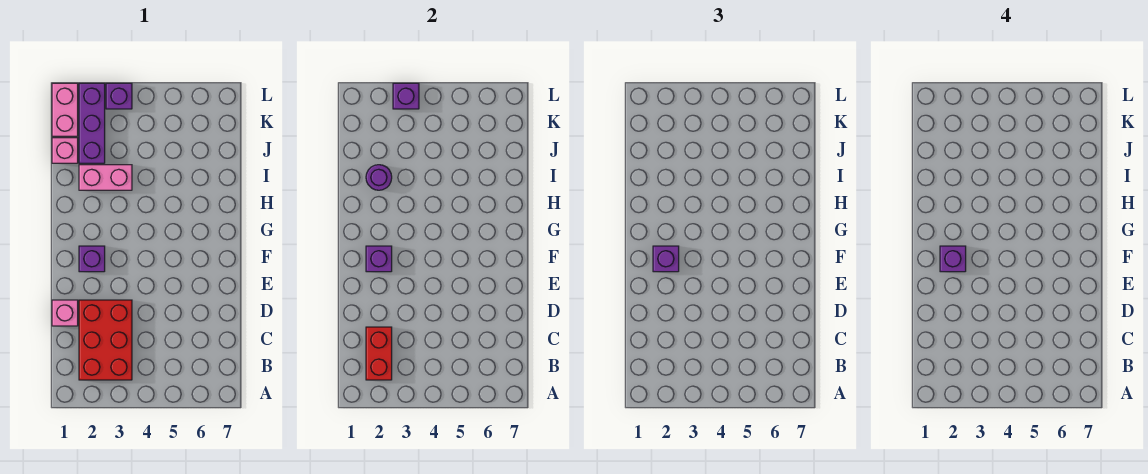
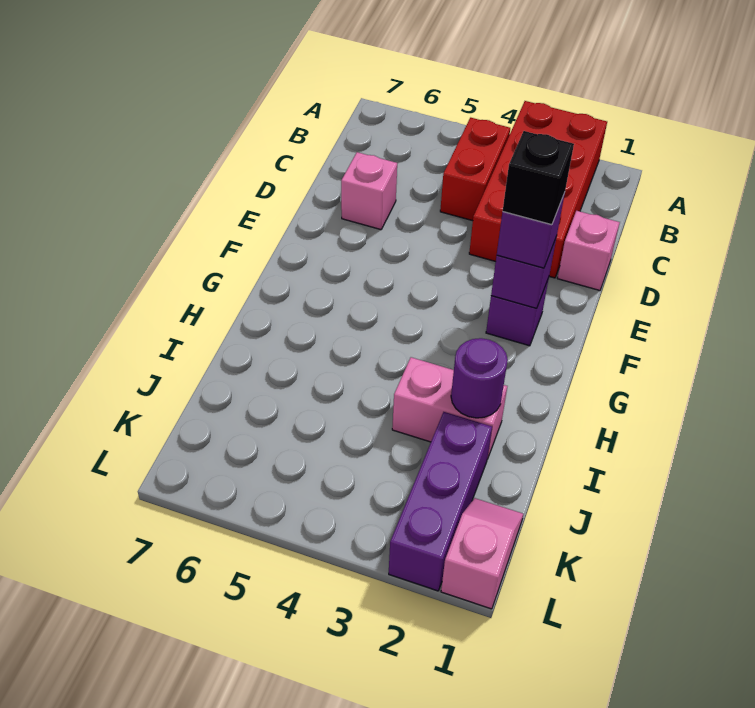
red 2x3 brick [79,300,132,380] -> red 2x4 brick [469,101,607,278]
red 1x2 brick [366,327,392,380] -> red 1x2 brick moved to [440,118,510,221]
purple 1x1 brick [940,246,966,272] -> black 1x1 brick [503,131,574,225]
pink 1x1 brick [52,138,78,163] -> pink 1x1 brick moved to [341,152,397,230]
pink 1x2 brick [52,83,78,136] -> pink 1x2 slope [441,498,523,609]
purple 1x1 brick [106,83,132,109] -> none
purple 1x1 brick [393,83,419,109] -> none

